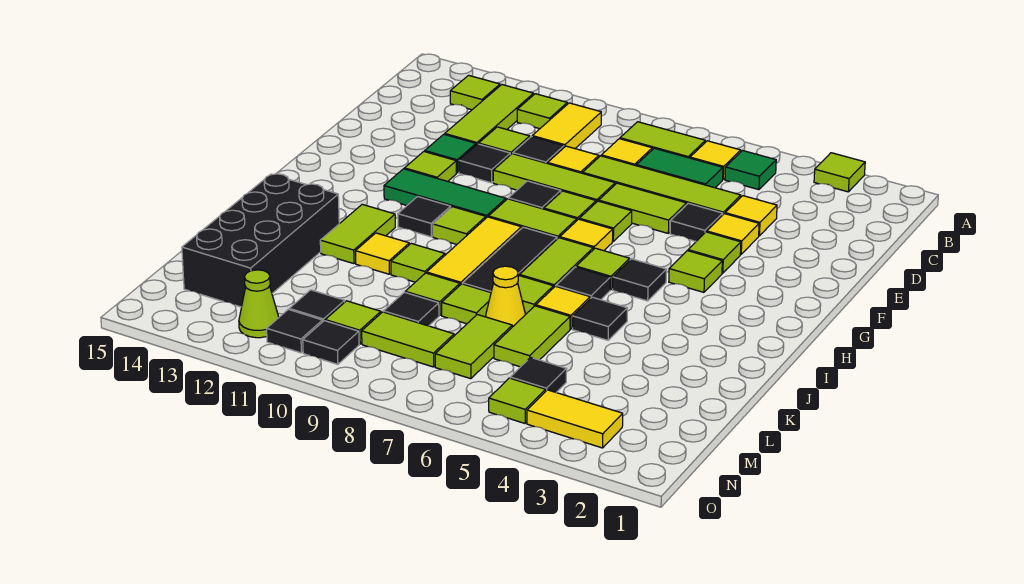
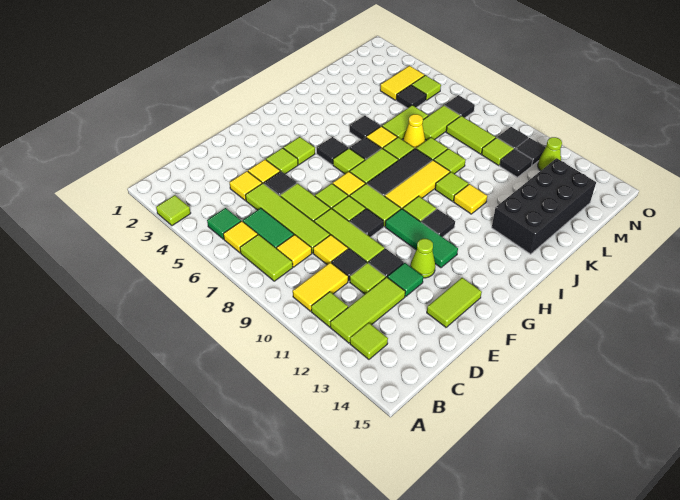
lime 1x1 tile [404,152,456,181] -> lime 1x1 cone [410,239,435,278]
lime 1x2 tile [320,204,395,264] -> lime 1x2 tile moved to [427,278,482,327]
black 1x1 tile [384,292,439,326] -> black 1x1 tile moved to [445,95,475,118]
yellow 1x2 tile [527,390,623,448] -> yellow 1x2 tile turned to [380,66,425,100]

